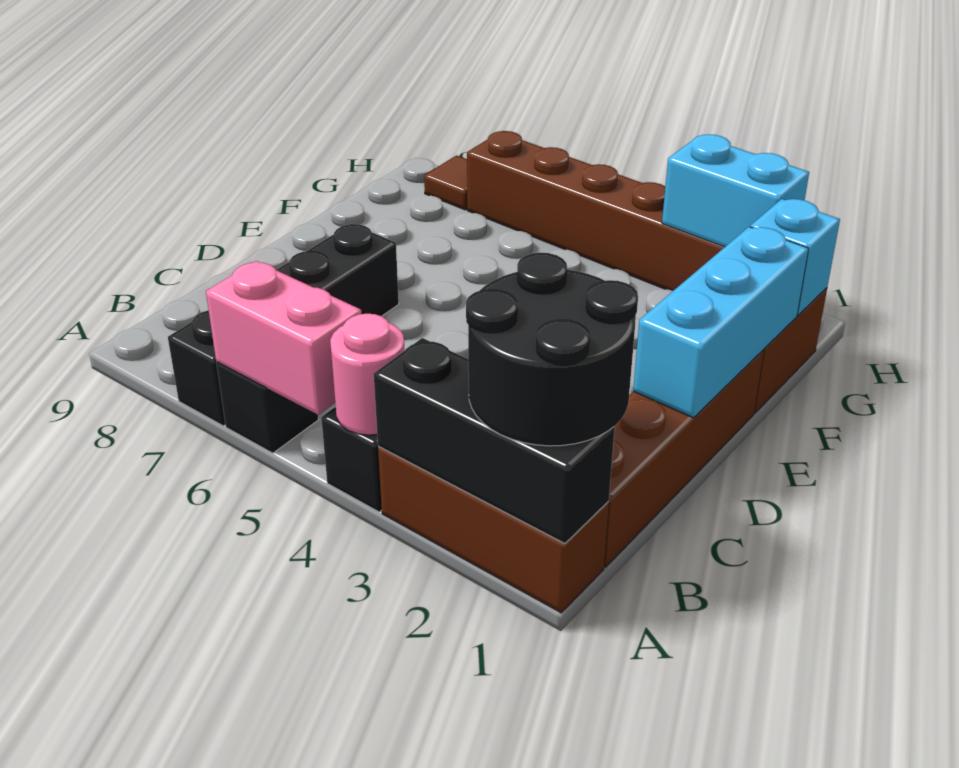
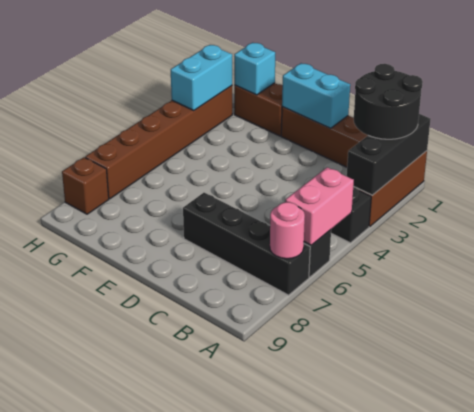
pink 1x1 round brick [330,314,405,435] -> pink 1x1 round brick moved to [270,202,305,259]
cyan 1x3 brick [633,227,809,418] -> cyan 1x2 brick [282,63,350,128]
brown 1x1 tile [424,156,467,210] -> brown 1x1 brick [62,157,109,214]

